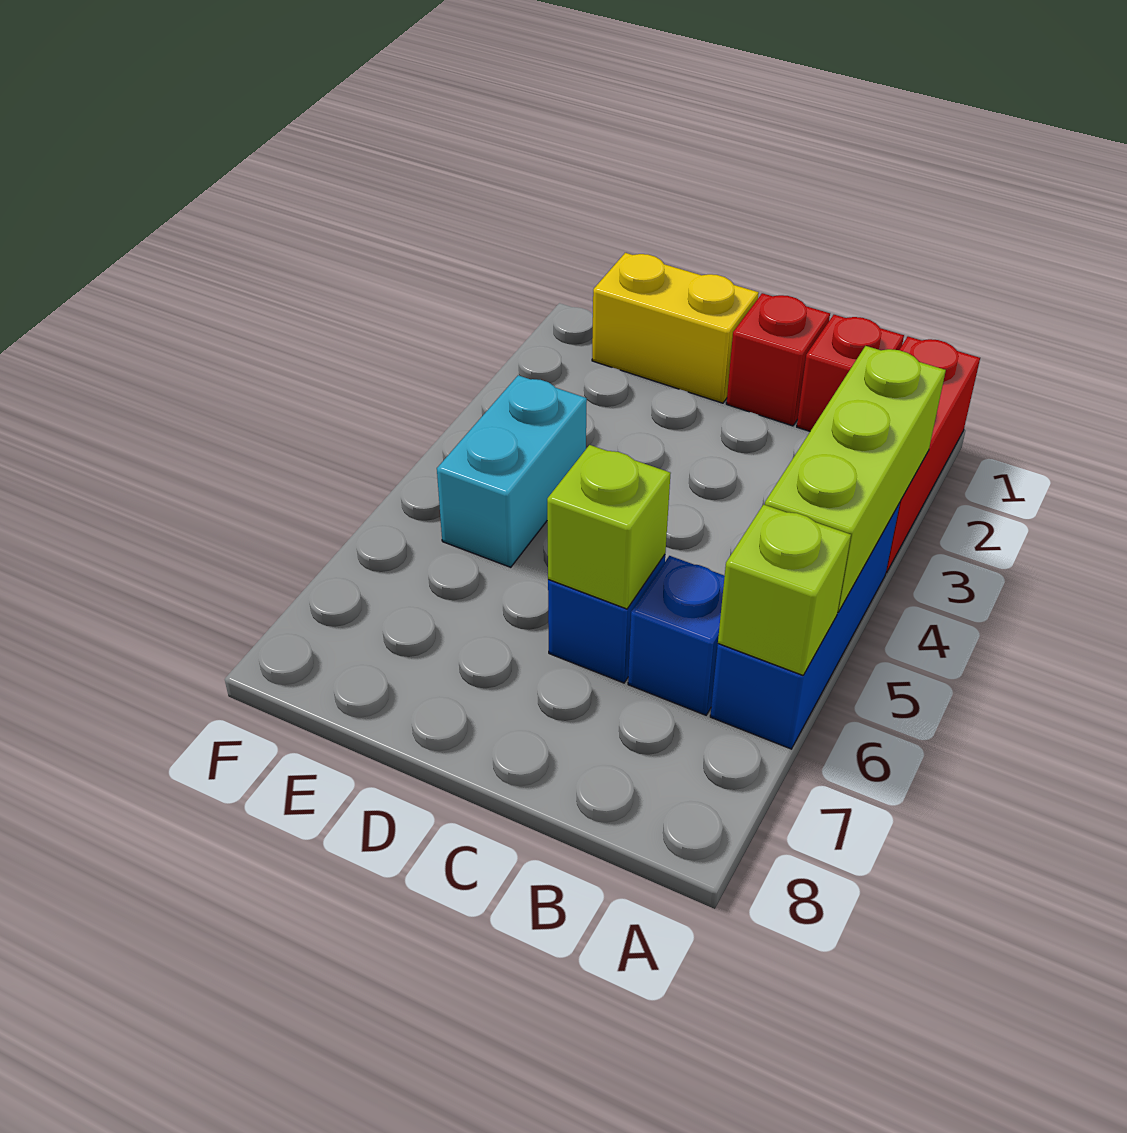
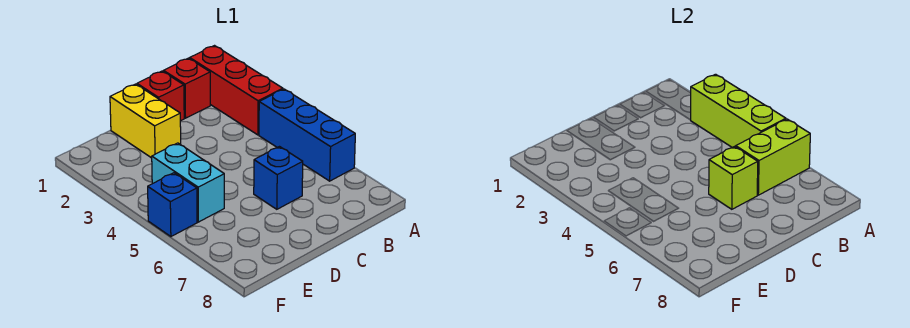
lime 1x1 brick [718,505,851,675] -> lime 1x2 brick [736,119,810,195]
blue 1x1 brick [628,556,725,715] -> blue 1x1 brick moved to [148,173,197,237]
yellow 1x2 brick [592,253,759,403] -> yellow 1x2 brick turned to [110,84,181,158]

